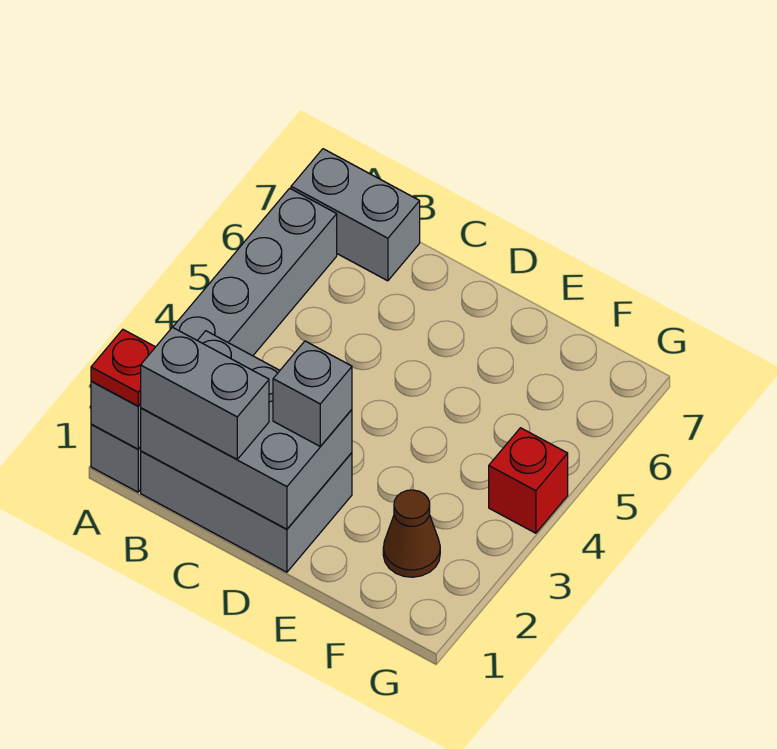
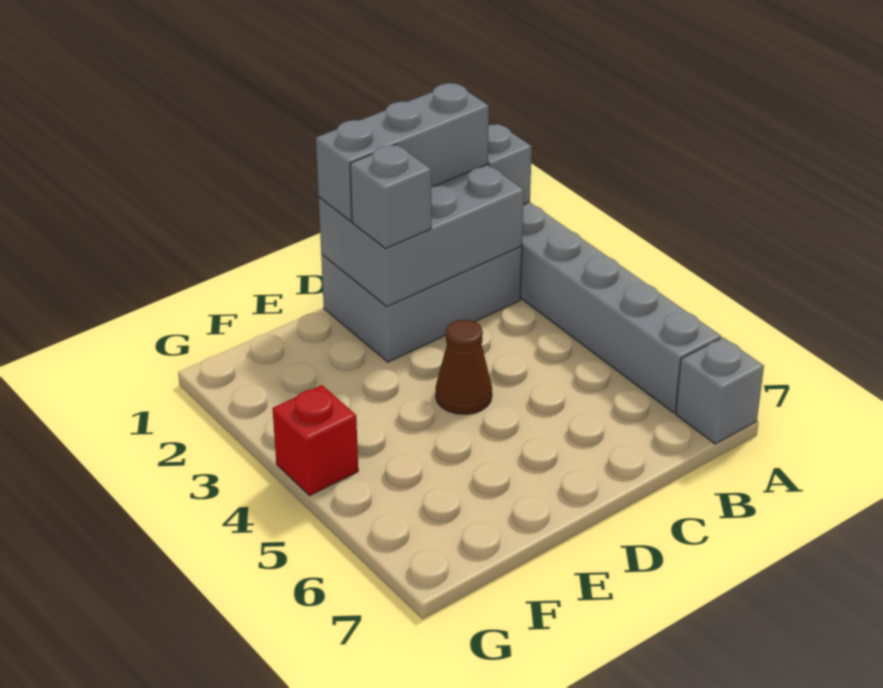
red 1x1 plate [91,330,155,406] -> none
grey 1x2 brick [291,149,420,281] -> grey 1x1 brick [676,337,764,444]
grey 1x2 brick [141,327,269,459] -> grey 1x3 brick [316,83,489,221]
brown 1x1 cone [383,490,440,577] -> brown 1x1 cone moved to [436,320,492,414]

